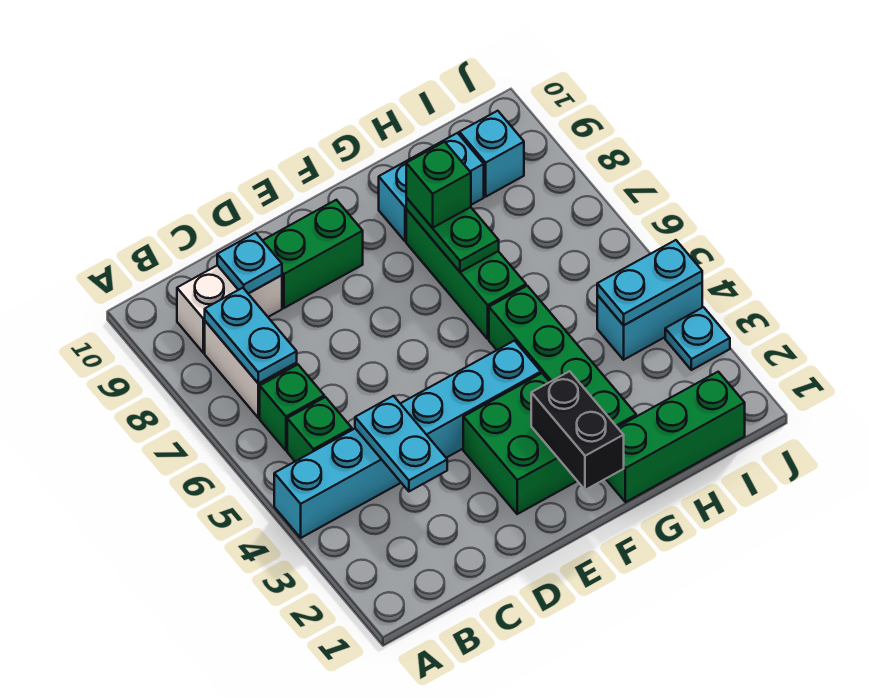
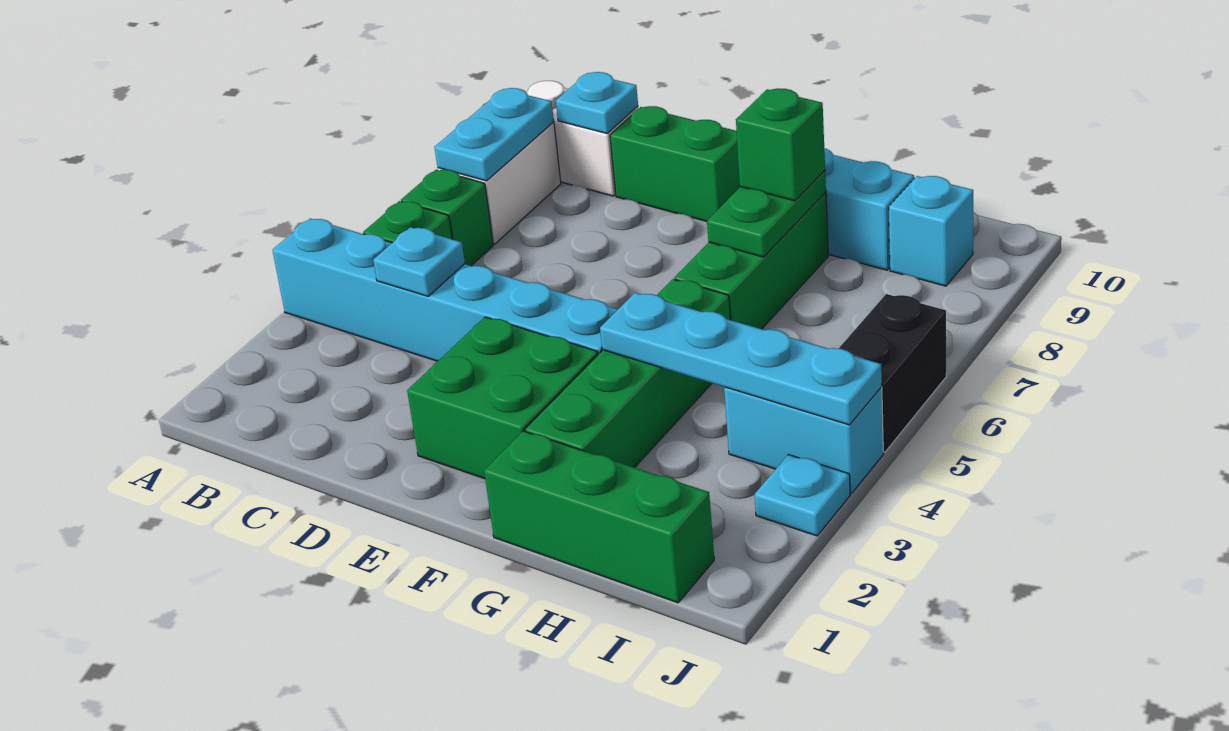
cyan 1x2 plate [355,396,447,491] -> cyan 1x1 plate [373,227,465,296]
black 1x2 brick [531,371,624,490] -> black 1x2 brick moved to [839,294,946,452]
cyan 1x2 plate [597,240,702,325] -> cyan 1x4 plate [600,292,882,425]

